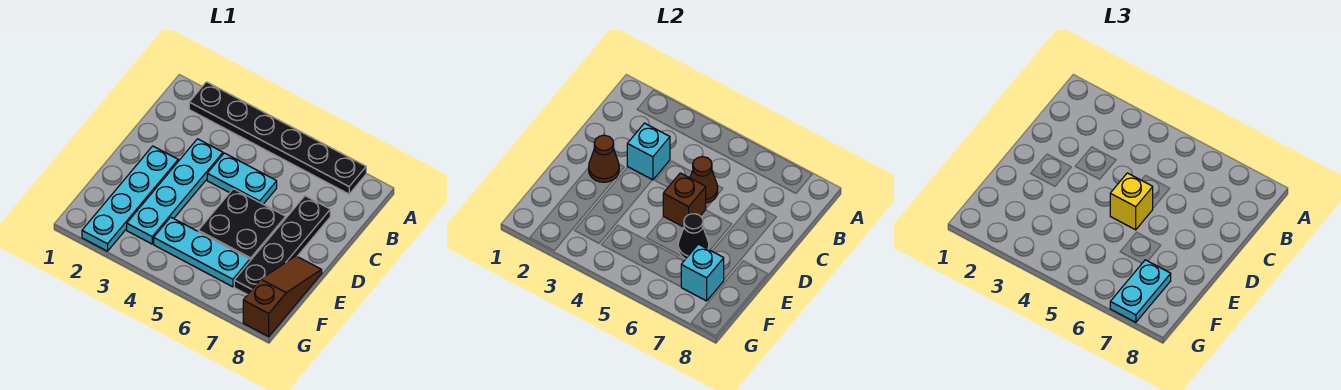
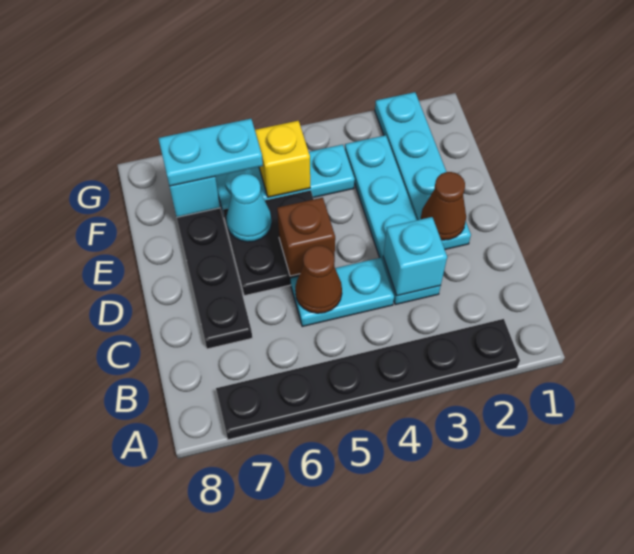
yellow 1x1 brick [1110,173,1153,230] -> yellow 1x1 brick moved to [255,121,310,197]
black 1x1 cone [678,214,709,259] -> cyan 1x1 cone [226,174,272,242]
brown 1x3 slope [243,256,322,336] -> none
cyan 1x2 plate [1110,260,1171,322] -> cyan 1x2 plate turned to [158,119,263,186]

